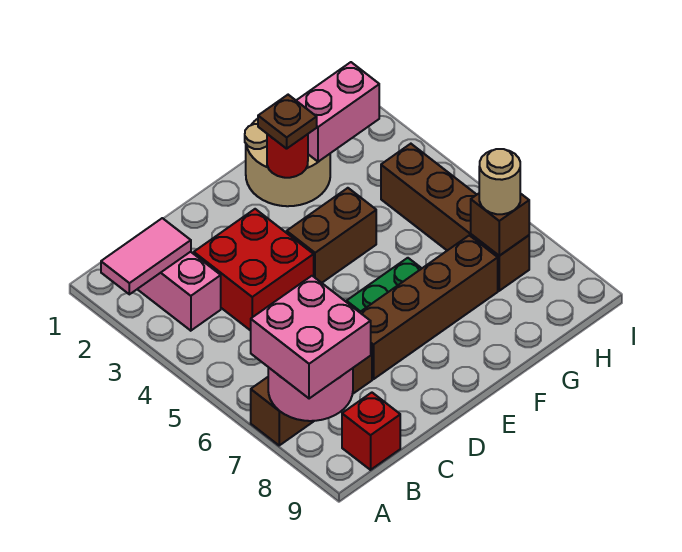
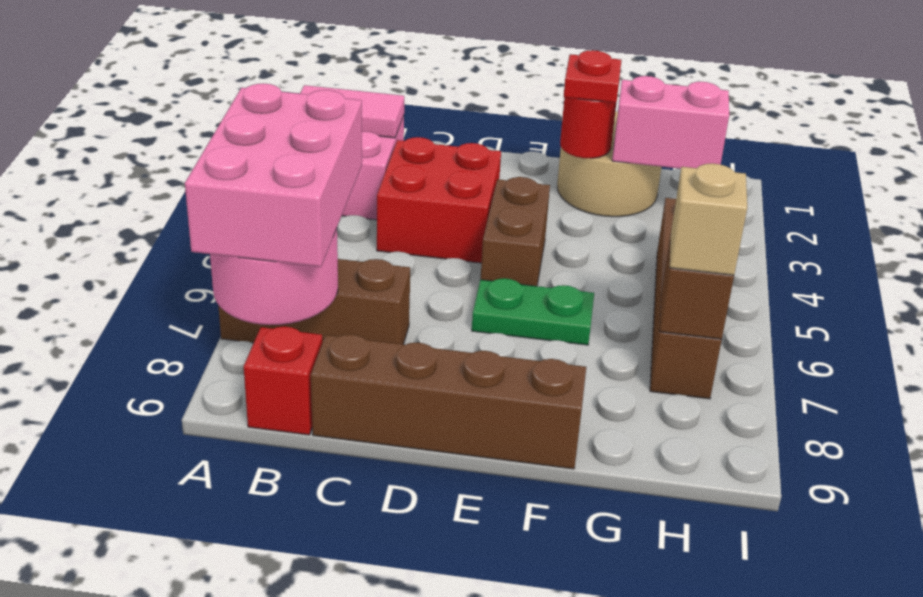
pink 2x2 brick [251,276,371,399] -> pink 2x3 brick [185,83,362,267]
brown 1x4 brick [360,235,498,379] -> brown 1x4 brick moved to [311,334,586,469]
brown 1x2 brick [287,188,376,283] -> brown 1x2 brick turned to [481,177,550,286]
brown 1x1 plate [258,95,317,149] -> red 1x1 plate [564,50,621,103]
tan 1x1 round brick [479,149,520,214] -> tan 1x1 brick [670,163,747,275]

